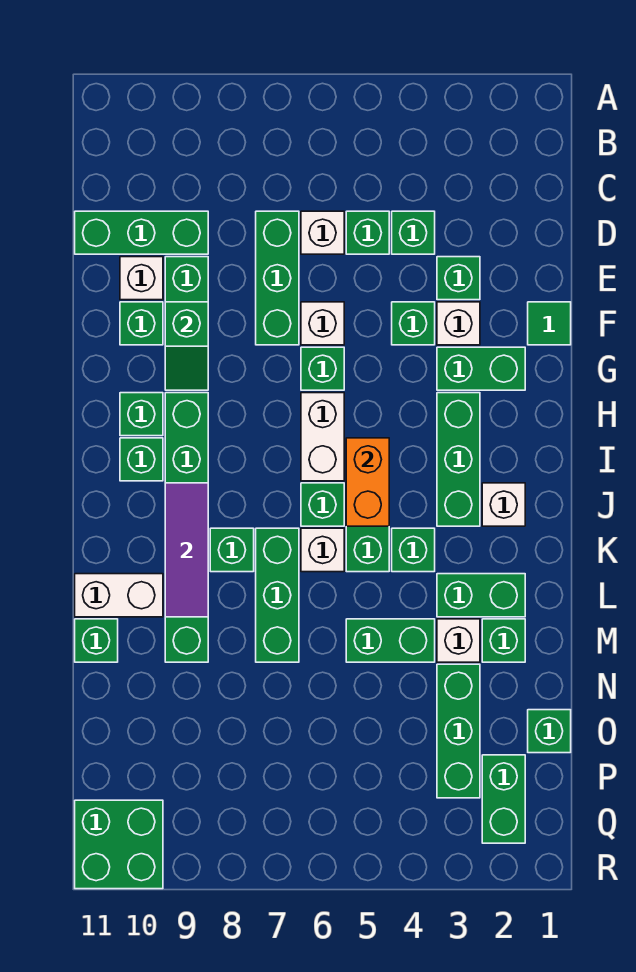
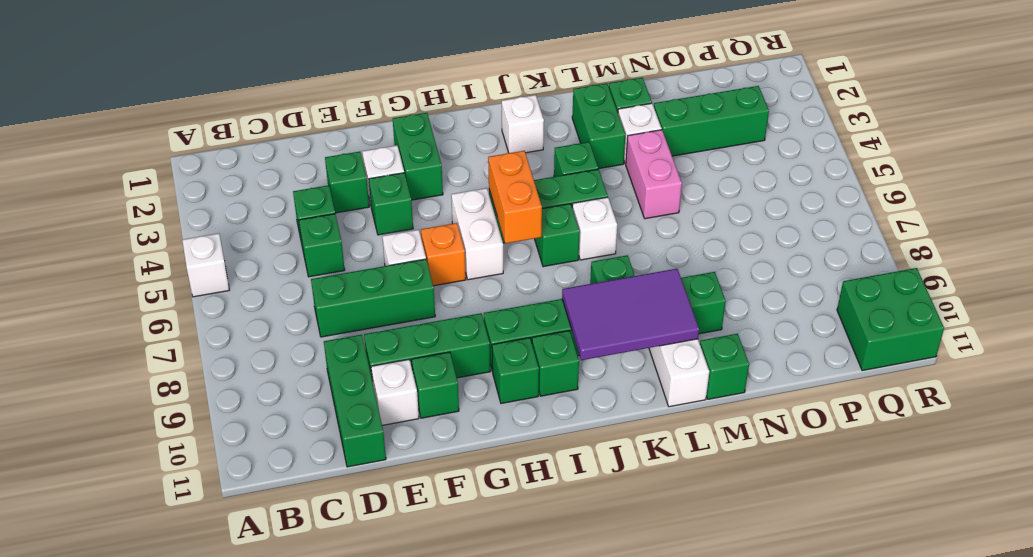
white 1x1 brick [301,211,344,254] -> white 1x1 brick moved to [182,233,229,297]
green 1x1 tile [528,302,571,345] -> none
green 1x2 slope [165,302,208,390] -> none
green 1x1 brick [301,347,344,390] -> orange 1x1 brick [421,223,466,286]
green 1x3 brick [437,393,480,526] -> none
white 1x2 brick [301,393,344,481] -> white 1x2 brick turned to [451,188,503,280]
orange 1x2 brick [346,438,389,526] -> orange 1x2 brick turned to [488,151,542,244]
purple 1x3 tile [165,483,208,617] -> purple 2x3 tile [562,269,699,360]
green 1x3 brick [256,528,299,662] -> none
green 1x2 brick [346,619,435,662] -> pink 1x2 brick [626,130,682,219]
green 1x1 brick [528,710,571,753] -> none
green 1x2 brick [482,755,525,843] -> none

